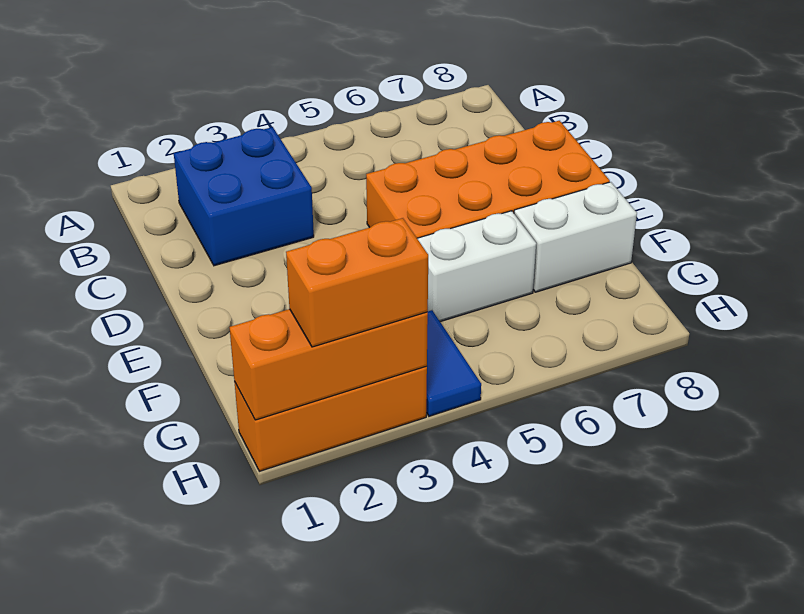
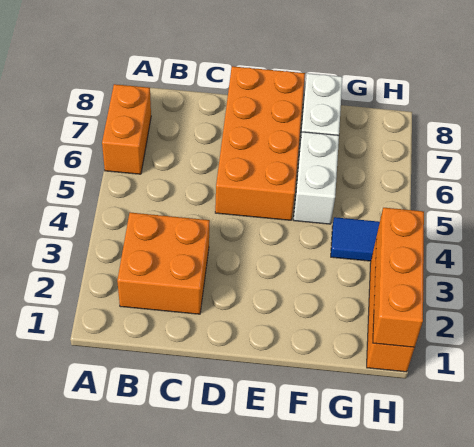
blue 2x2 brick [174,127,314,266] -> orange 2x2 brick [117,213,210,314]
orange 1x2 brick [286,218,428,347] -> orange 1x2 brick moved to [102,84,151,174]

